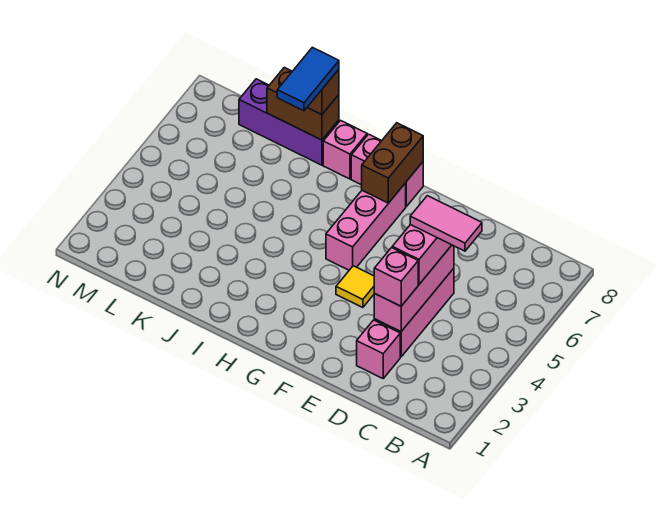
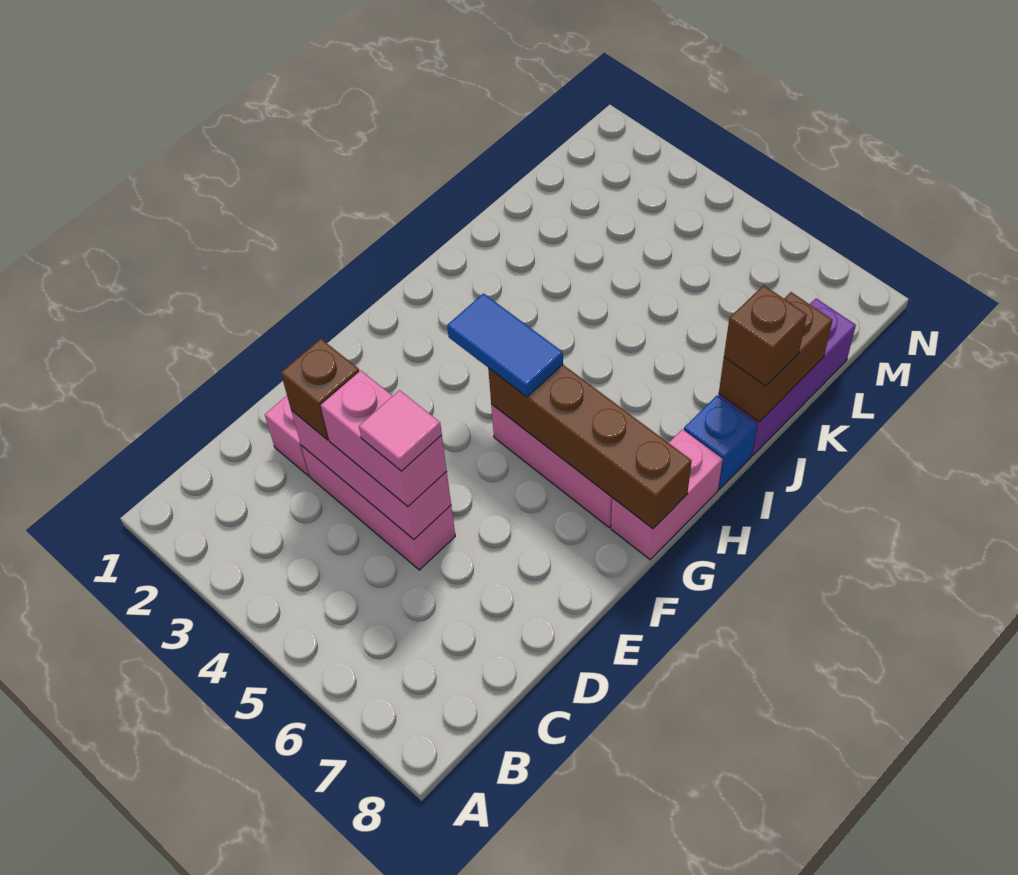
pink 1x2 tile [410,196,482,251] -> pink 1x1 tile [359,390,442,471]
pink 1x1 brick [374,248,418,306] -> brown 1x1 brick [281,339,359,440]
yellow 1x1 tile [336,266,375,308] -> none
brown 1x2 brick [362,123,423,203] -> brown 1x4 brick [488,365,692,529]
pink 1x1 brick [323,121,367,179] -> blue 1x1 brick [684,396,757,489]
blue 1x2 tile [277,47,339,111] -> blue 1x2 tile moved to [447,293,563,397]

